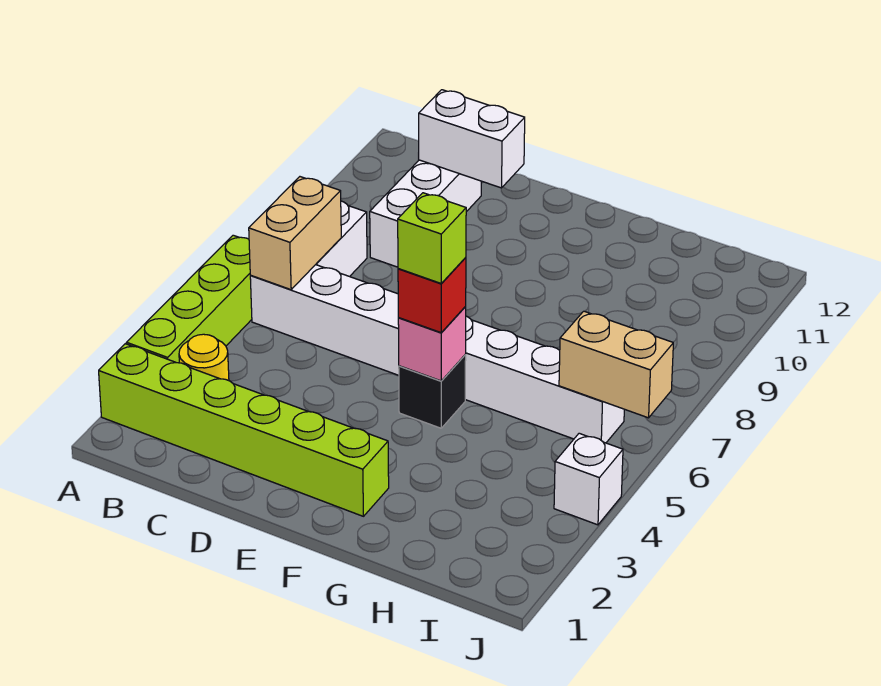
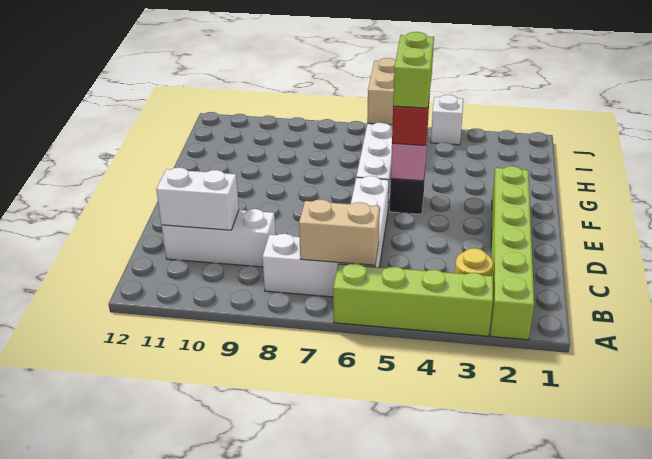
white 1x2 brick [419,90,525,188] -> white 1x2 brick turned to [156,168,239,230]
lime 1x1 brick [398,193,466,284] -> lime 1x2 brick [393,32,434,108]

